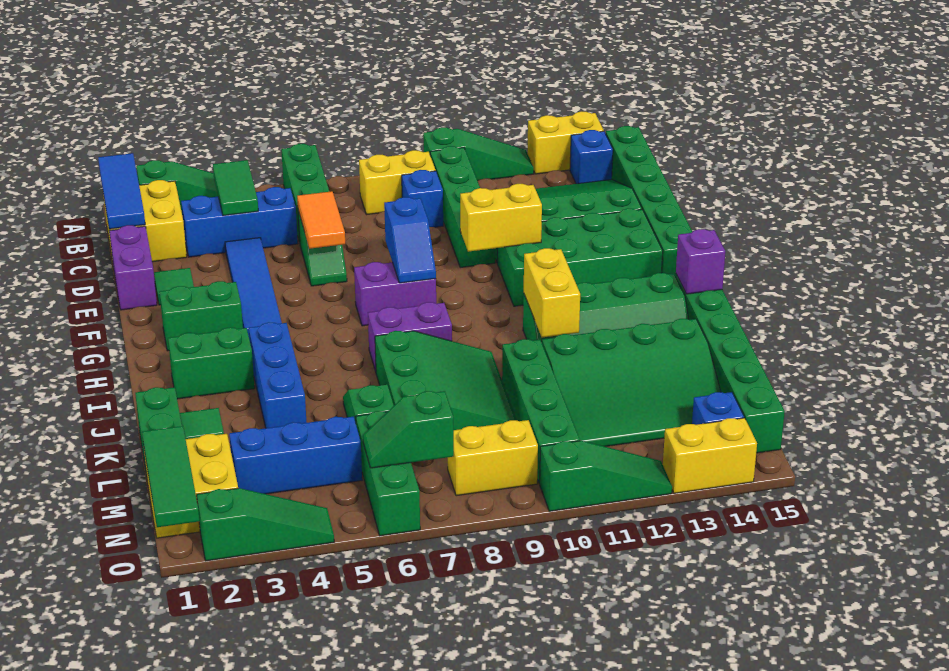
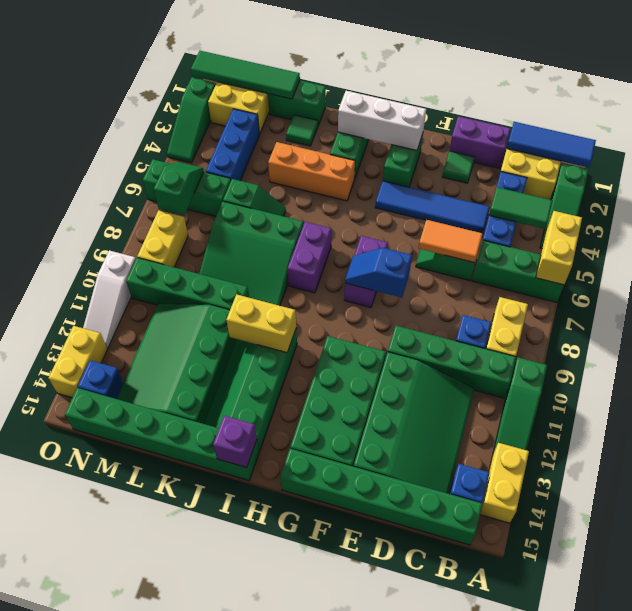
yellow 1x2 brick [460,184,542,252] -> yellow 1x2 brick moved to [536,211,582,285]
none -> white 1x3 brick [338,91,426,150]
blue 1x3 brick [249,322,307,428] -> orange 1x3 brick [268,142,355,201]
green 1x3 tile [142,426,199,527] -> green 1x4 tile [191,51,300,99]
green 1x3 slope [540,441,672,511] -> white 1x3 slope [83,250,136,348]

